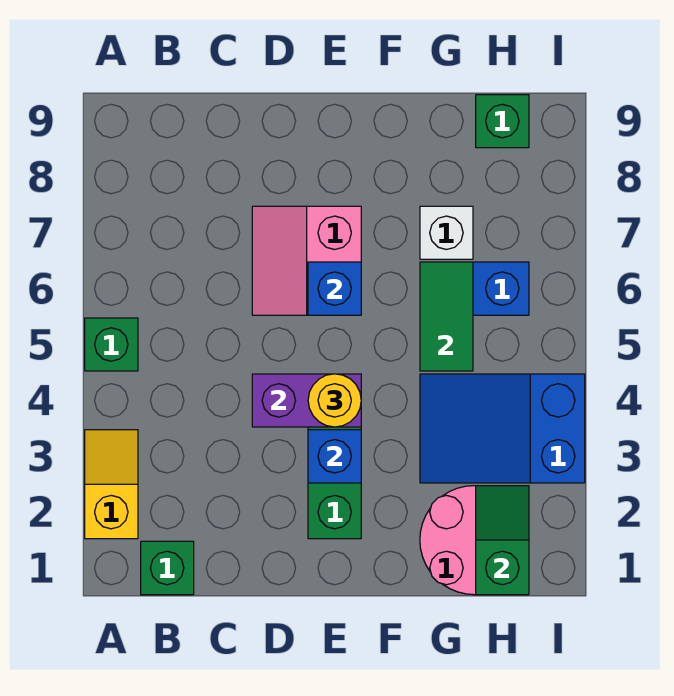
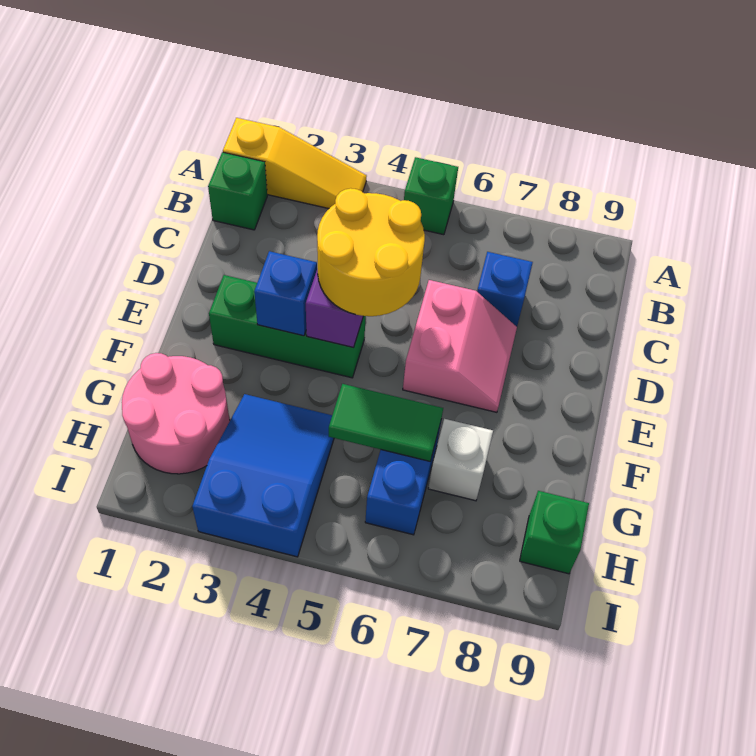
yellow 1x2 slope [85,430,138,539] -> yellow 1x3 slope [223,118,367,209]
pink 2x2 slope [252,206,361,315] -> pink 2x2 slope turned to [403,280,517,412]
yellow 1x1 round brick [308,374,361,427] -> yellow 2x2 round brick [317,188,425,316]
blue 1x1 brick [308,262,361,315] -> blue 1x1 brick moved to [477,252,533,327]
green 1x2 slope [476,486,529,595] -> none

